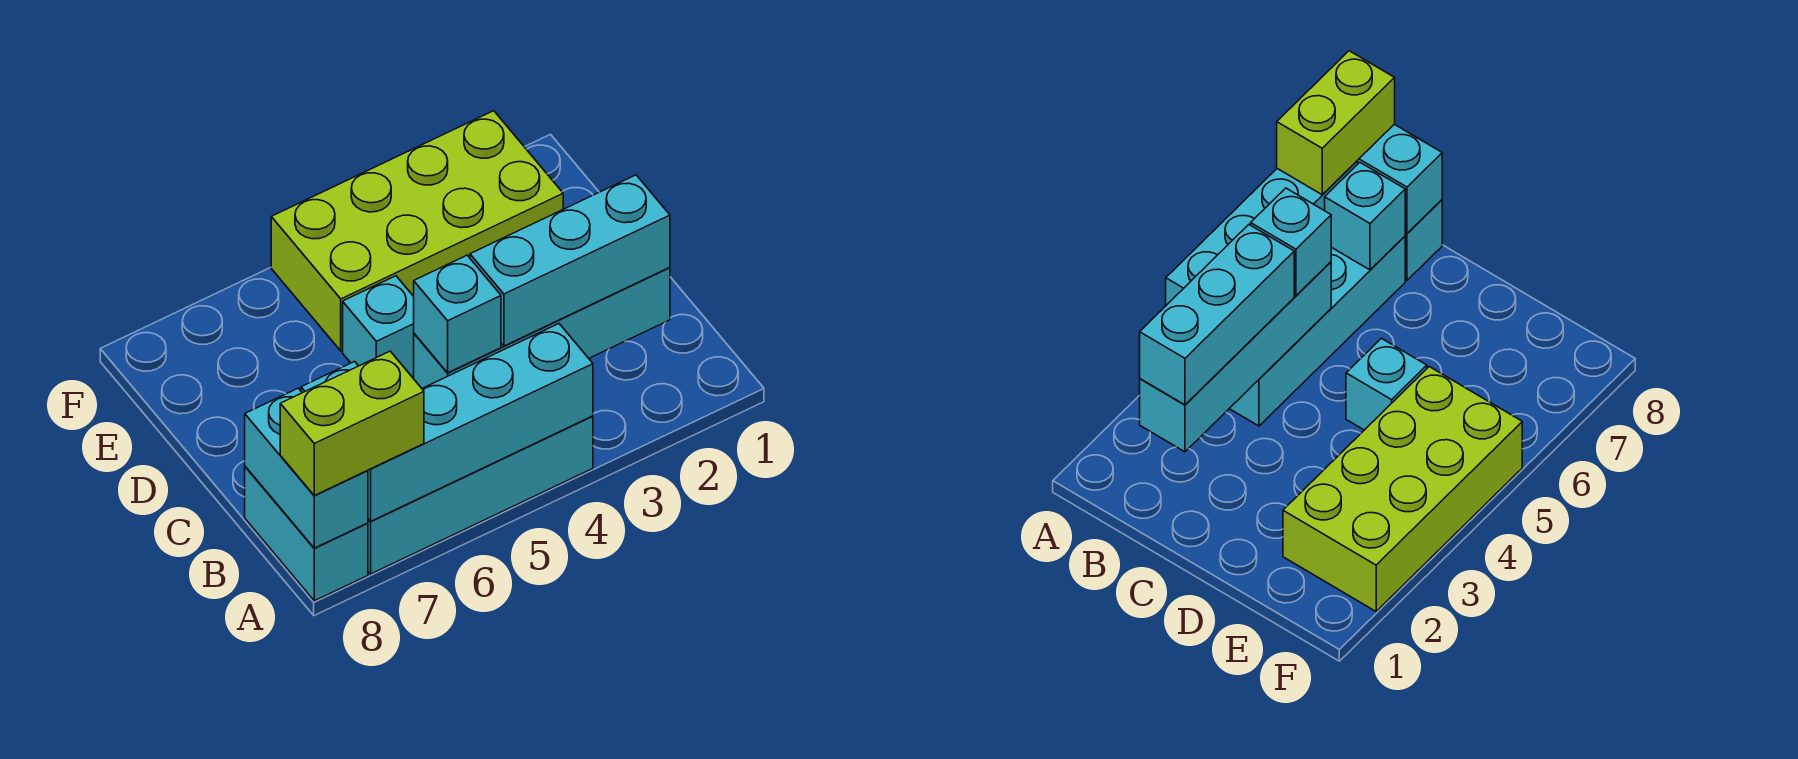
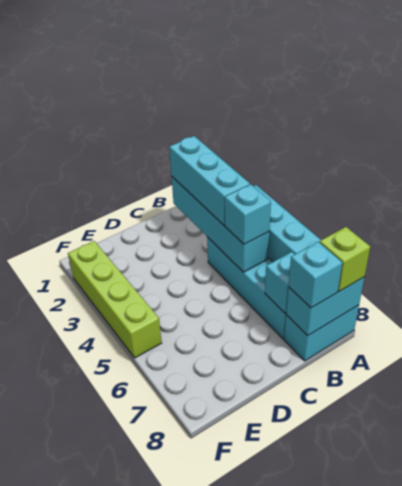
lime 1x2 brick [280,351,424,495] -> lime 1x1 brick [320,227,370,291]
cyan 1x1 brick [343,276,414,376] -> cyan 1x1 brick moved to [288,242,342,308]
lime 2x4 brick [271,111,563,351] -> lime 1x4 brick [68,241,162,358]

